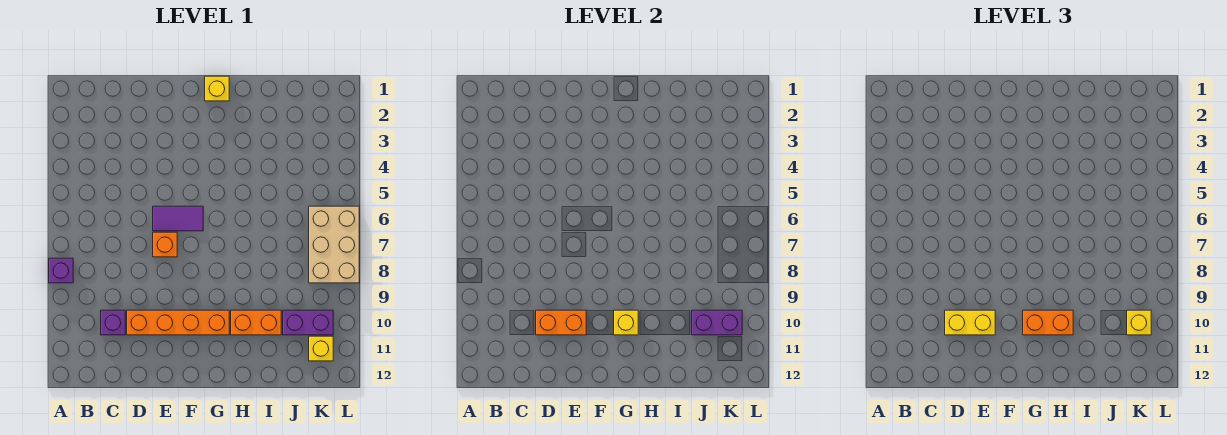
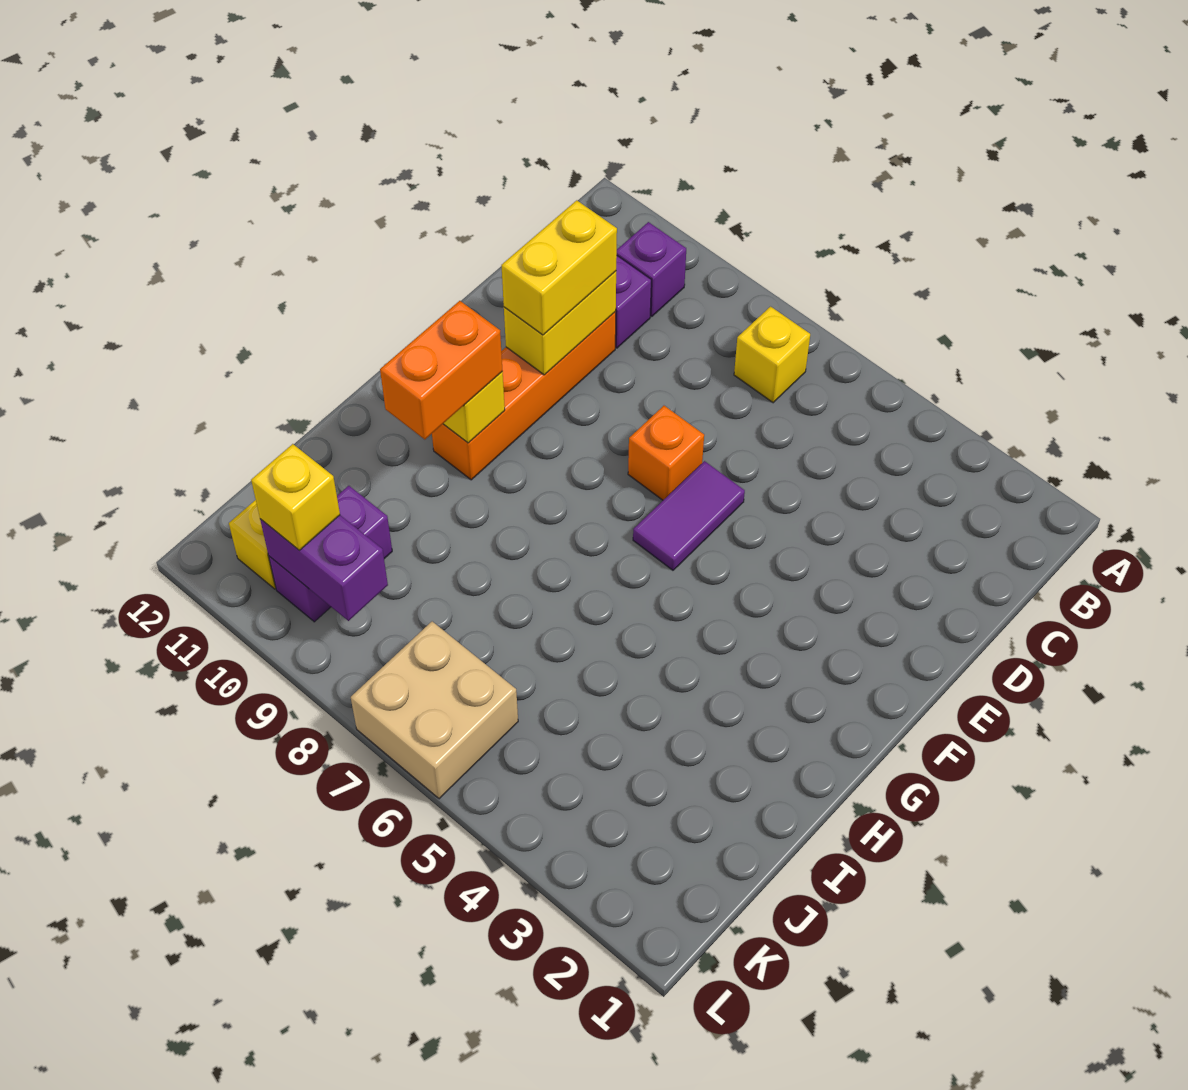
purple 1x1 brick [49,258,73,283] -> purple 1x1 brick moved to [617,222,686,316]
orange 1x2 brick [536,310,586,335] -> yellow 1x2 brick [504,271,616,375]
yellow 1x1 brick [205,76,229,101] -> yellow 1x1 brick moved to [734,307,810,403]
orange 1x2 brick [231,310,281,335] -> none
purple 1x2 brick [692,310,742,335] -> purple 1x2 brick turned to [260,515,388,621]
tan 2x3 brick [309,206,359,283] -> tan 2x2 brick [351,621,518,799]

